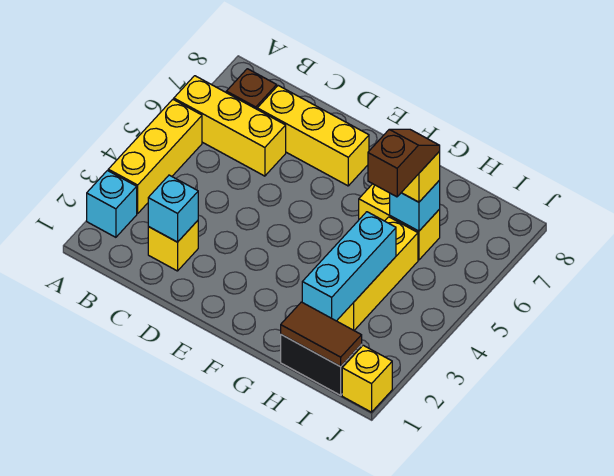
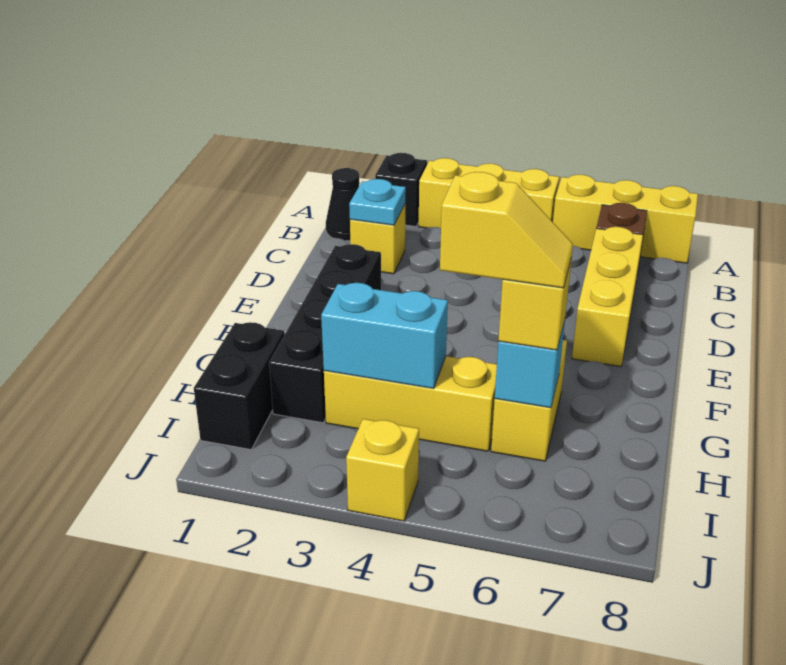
cyan 1x1 brick [87,171,137,237] -> black 1x1 brick [375,153,427,227]
yellow 1x3 brick [174,76,286,176] -> yellow 1x3 brick turned to [553,175,698,263]
none -> black 1x1 cone [326,168,360,241]
cyan 1x1 brick [148,175,198,242] -> cyan 1x1 plate [349,179,406,225]
none -> black 1x4 brick [269,244,381,423]
brown 1x2 tile [281,302,362,367] -> none
cyan 1x3 brick [302,212,396,321] -> cyan 1x2 brick [321,283,448,388]
brown 1x2 slope [368,129,440,197] -> yellow 1x2 slope [440,172,573,288]
yellow 1x1 brick [342,345,392,412] -> yellow 1x1 brick moved to [346,419,419,521]

